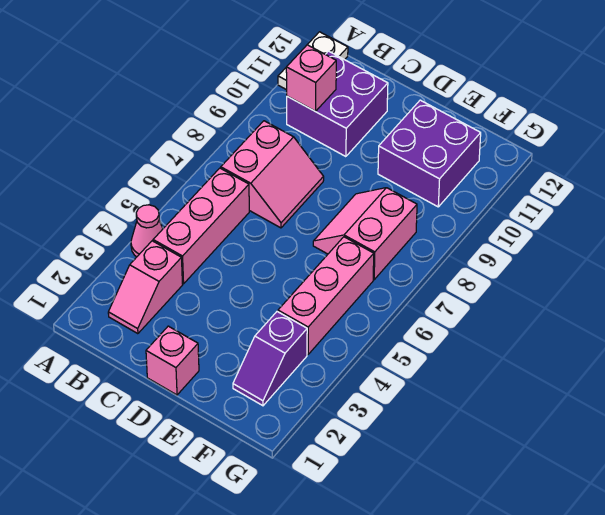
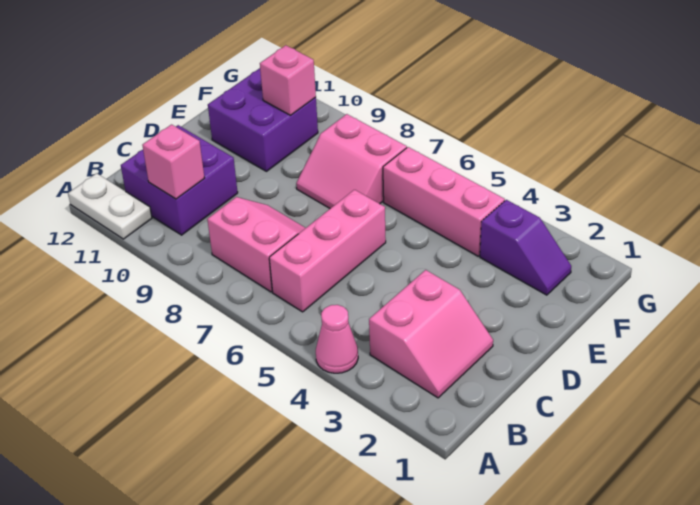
pink 1x2 slope [108,241,183,334] -> pink 2x2 slope [369,270,493,398]
pink 1x3 brick [153,168,249,284] -> pink 1x3 brick turned to [269,190,386,312]
pink 1x1 brick [146,326,199,395] -> pink 1x1 brick moved to [260,45,316,115]

